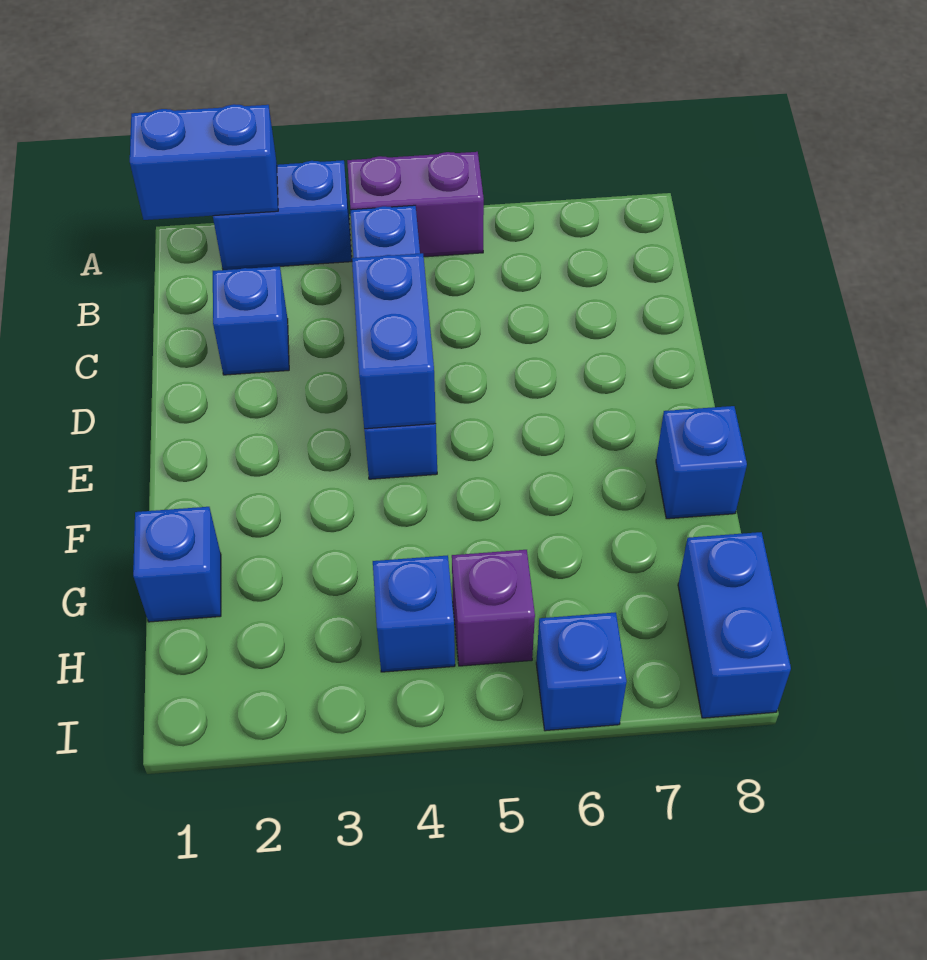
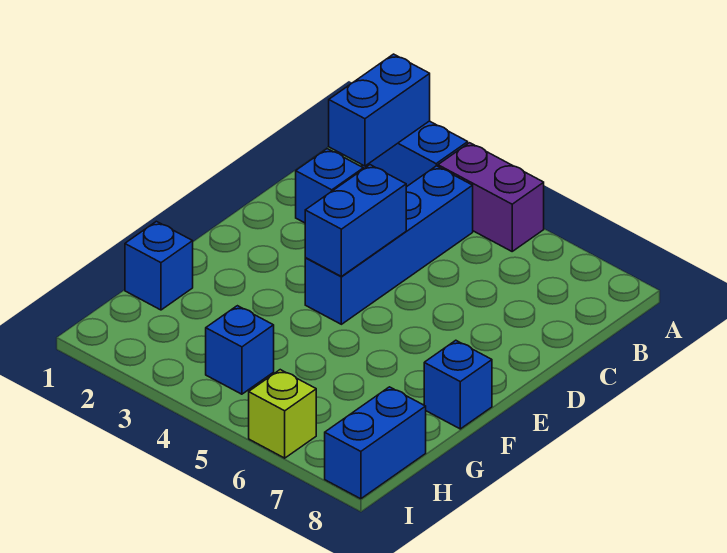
blue 1x2 brick [130,104,278,220] -> blue 1x2 brick turned to [329,54,430,166]
purple 1x1 brick [452,550,535,666] -> none
blue 1x1 brick [536,612,627,731] -> lime 1x1 brick [249,370,316,458]

